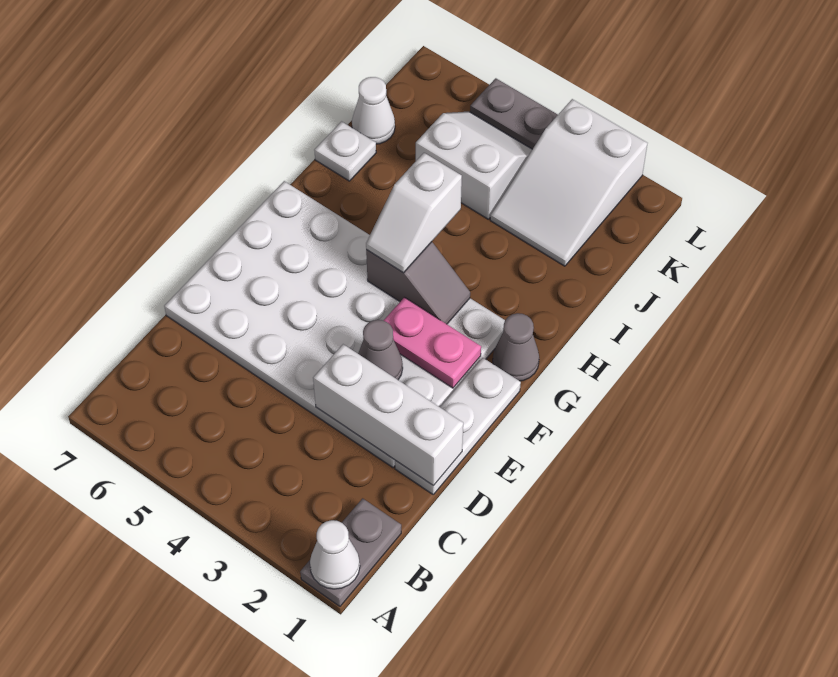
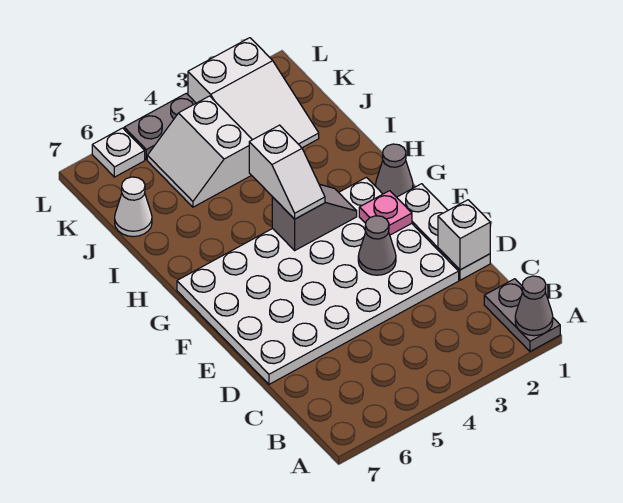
white 1x1 cone [310,520,360,589] -> grey 1x1 cone [515,276,553,336]
white 1x3 brick [313,344,463,486] -> white 1x1 brick [438,200,490,270]
pink 1x2 plate [383,297,481,388] -> pink 1x1 plate [359,191,412,235]
white 1x1 plate [314,122,376,181] -> white 1x1 plate moved to [92,128,145,177]
white 2x2 slope [416,112,532,219] -> white 2x2 slope turned to [147,96,252,207]

